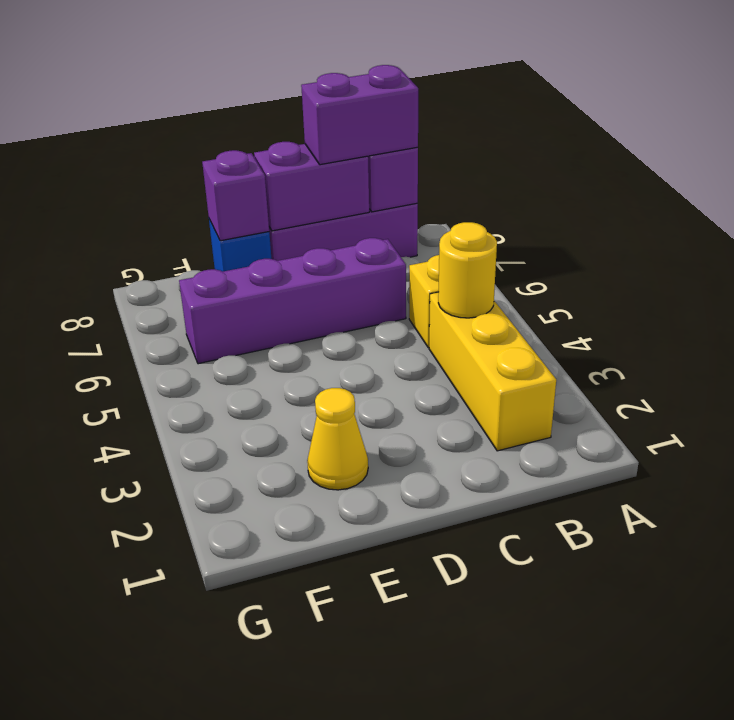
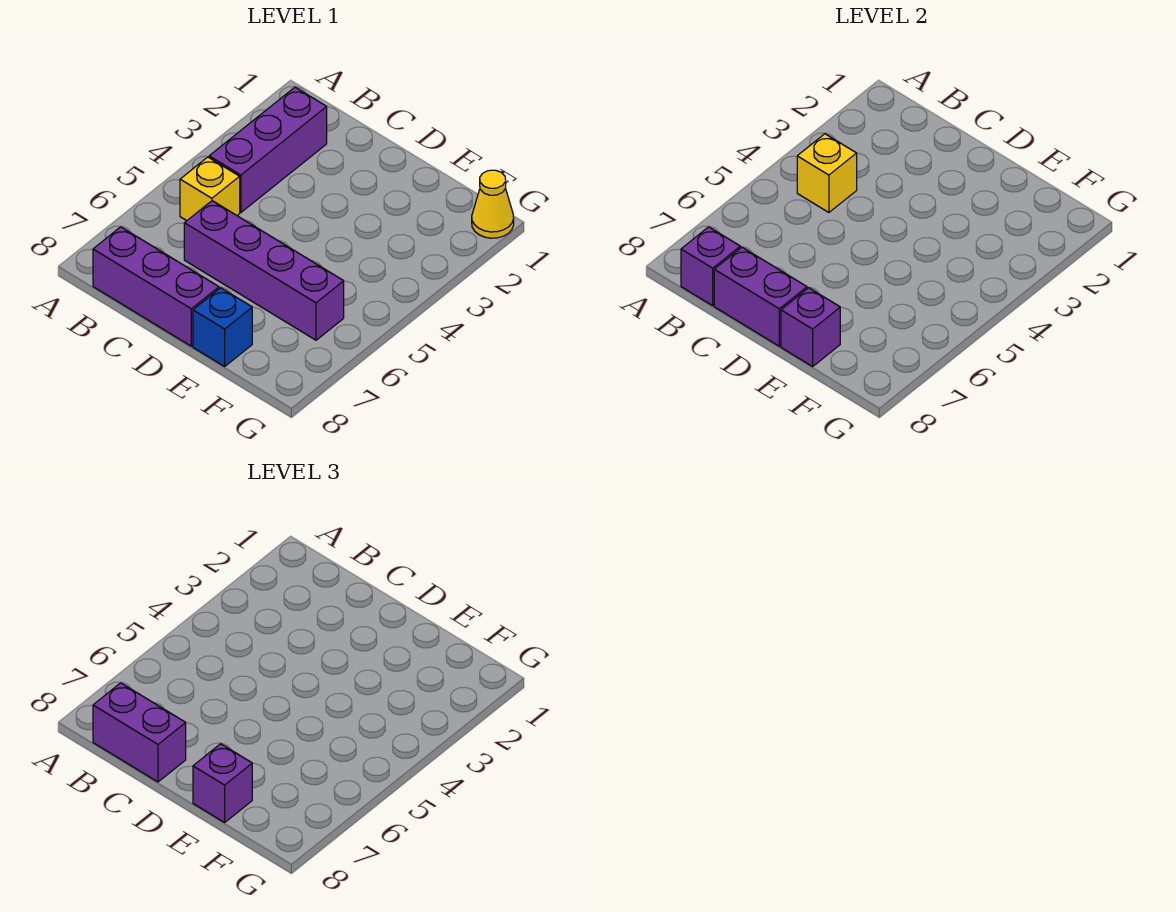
yellow 1x3 brick [429,292,556,451] -> purple 1x3 brick [209,87,327,212]
yellow 1x1 round brick [438,222,497,318] -> yellow 1x1 brick [797,134,857,212]
yellow 1x1 cone [307,388,368,490] -> yellow 1x1 cone moved to [472,170,514,238]
none -> purple 1x1 brick [193,744,252,822]

